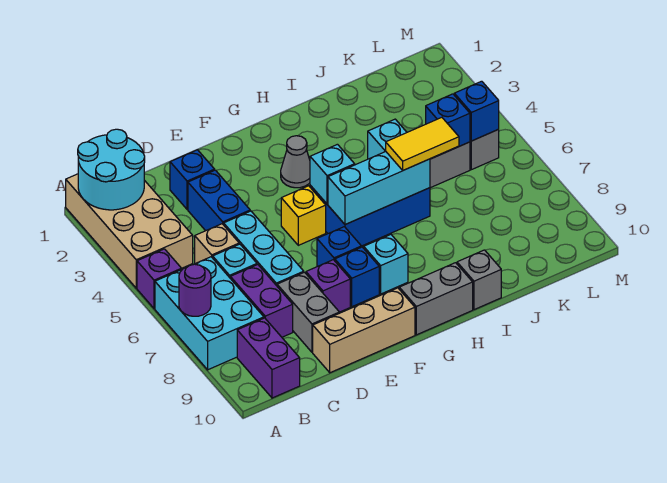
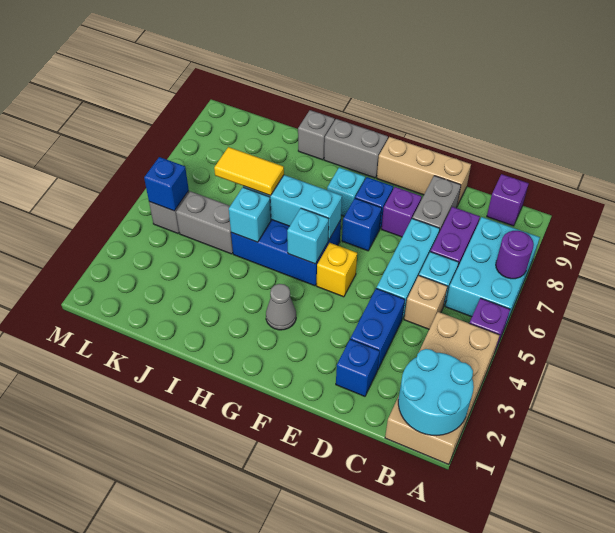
purple 1x2 brick [237,318,300,398] -> purple 1x1 brick [487,174,529,226]
blue 1x1 brick [426,94,470,153] -> none

